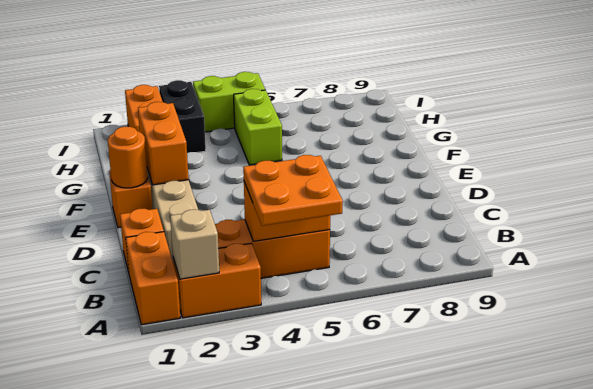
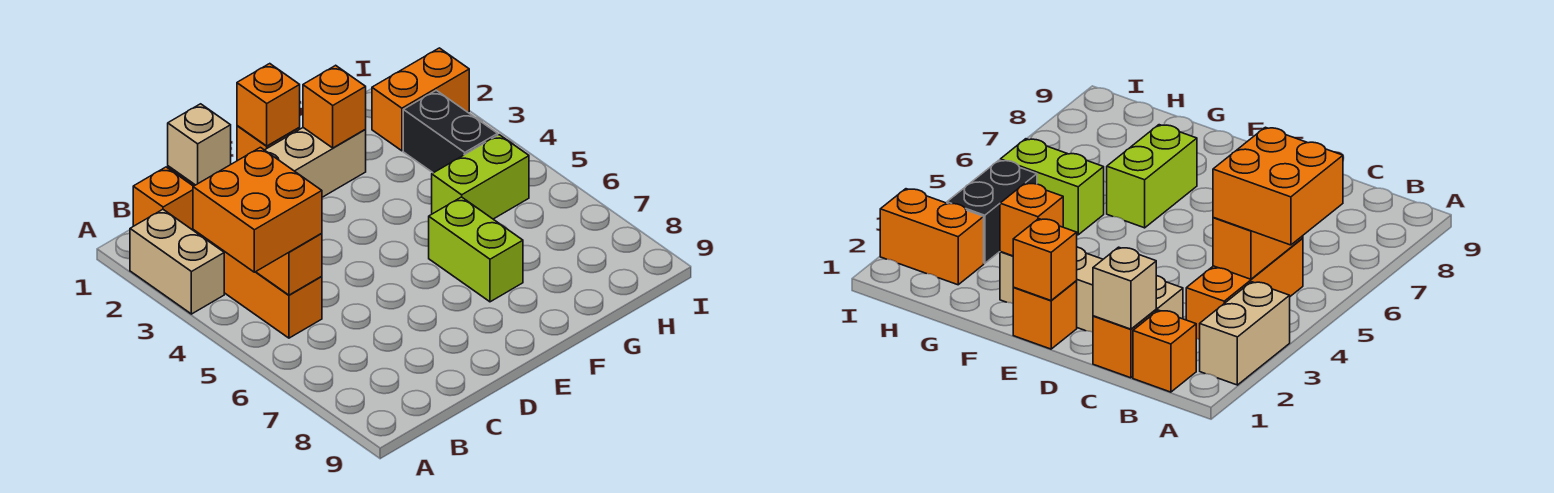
orange 1x2 brick [126,232,180,325] -> orange 1x1 brick [133,167,195,231]
orange 1x2 brick [173,243,261,318] -> tan 1x2 brick [130,209,224,314]
tan 1x1 brick [170,210,219,279] -> tan 1x1 brick moved to [168,104,231,185]
orange 2x2 plate [243,155,343,226] -> orange 2x2 brick [193,147,322,272]
orange 1x1 round brick [108,127,148,188] -> orange 1x1 brick [237,64,300,146]
orange 1x2 brick [138,102,189,185] -> orange 1x1 brick [303,65,366,148]
black 1x2 brick [159,80,206,153] -> black 1x2 brick turned to [403,90,498,173]
lime 1x2 brick [193,72,265,132] -> lime 1x2 brick moved to [429,197,523,302]

